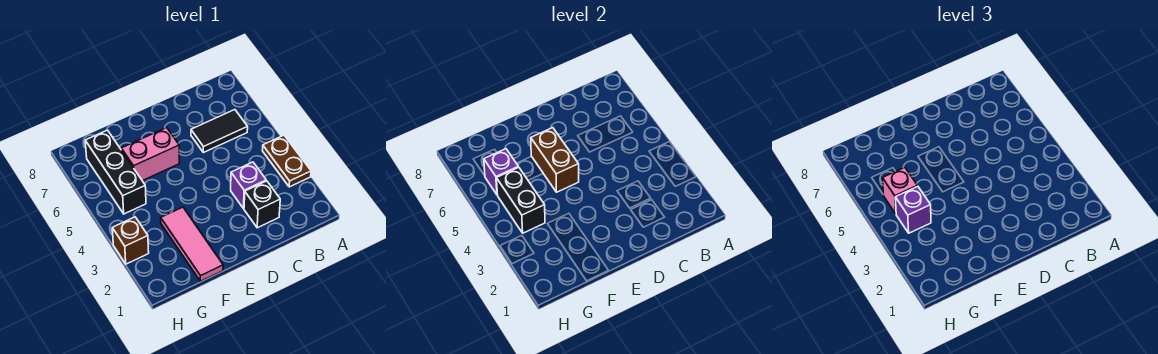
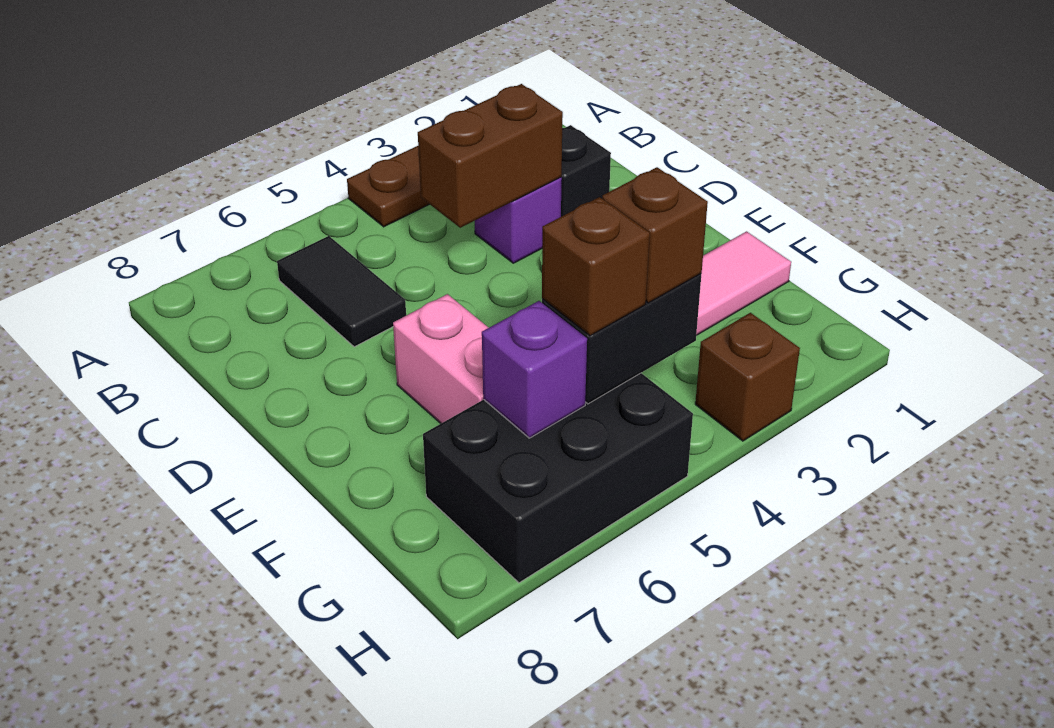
brown 1x2 brick [531,128,579,192] -> brown 1x2 brick moved to [418,84,563,228]
purple 1x1 brick [895,186,931,233] -> brown 1x1 brick [602,167,708,303]
black 1x3 brick [85,130,146,214] -> black 2x3 brick [423,373,693,583]
pink 1x1 brick [883,168,917,214] -> brown 1x1 brick [542,197,650,336]

